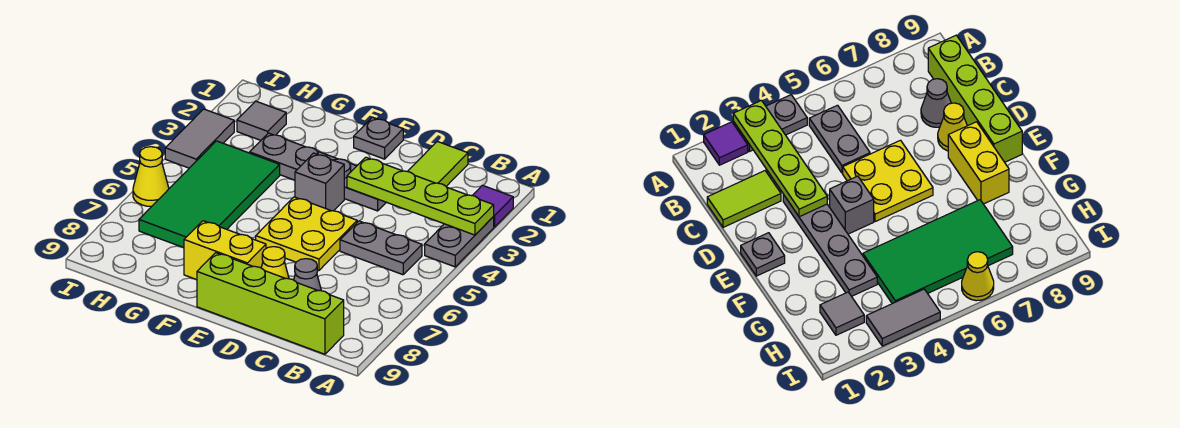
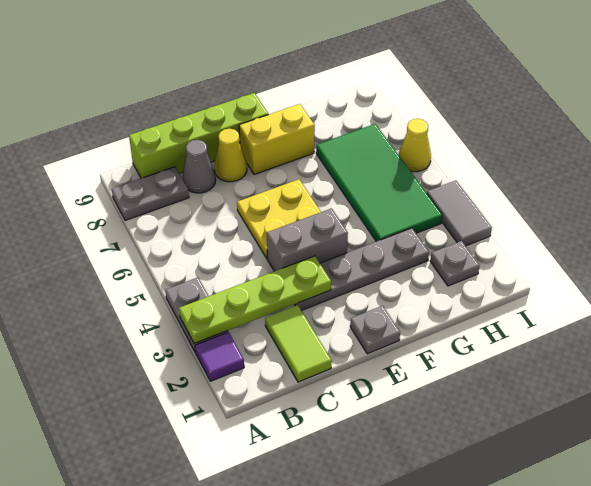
grey 1x2 plate [340,221,422,275] -> grey 1x2 plate moved to [112,167,189,221]
grey 1x1 brick [295,153,344,211] -> grey 1x2 brick [267,208,348,271]
grey 1x1 tile [237,101,286,140] -> grey 1x1 plate [430,241,480,286]

